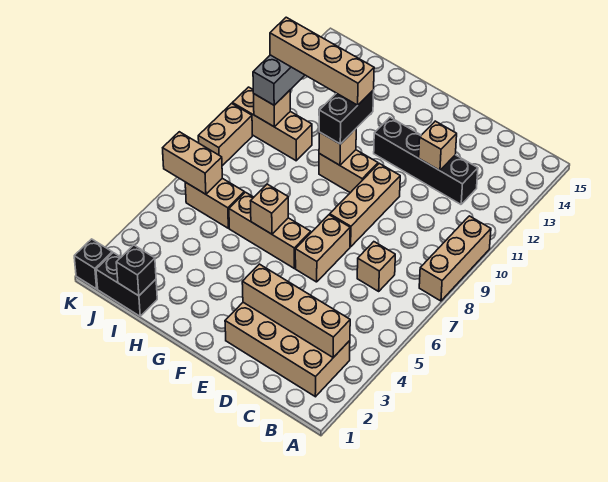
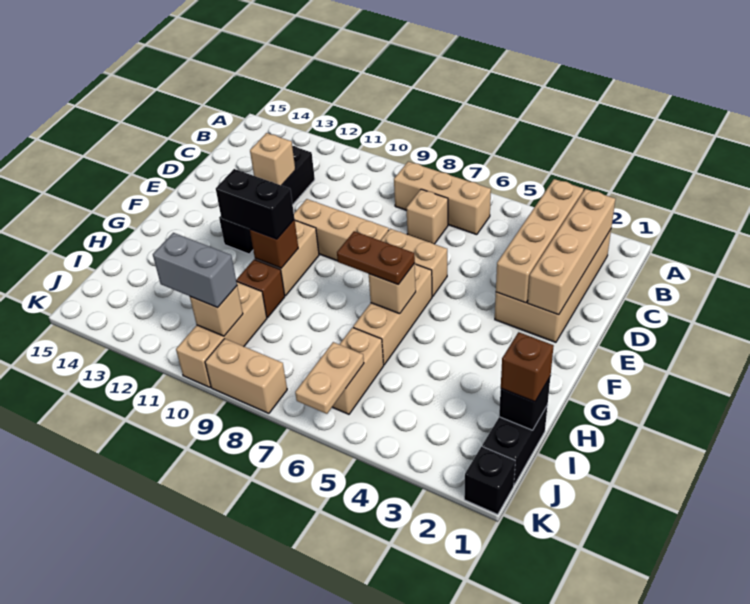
tan 1x3 brick [419,216,491,301] -> tan 1x3 brick moved to [394,162,491,235]
none -> brown 1x2 plate [337,231,415,284]
tan 1x1 brick [319,129,356,165] -> brown 1x1 brick [250,220,298,268]
tan 1x4 brick [270,17,374,105] -> tan 1x4 brick moved to [528,189,615,315]
none -> brown 1x1 brick [236,260,285,318]
none -> brown 1x1 brick [501,332,554,402]
tan 1x2 brick [163,132,222,194] -> tan 1x2 plate [295,342,364,414]

